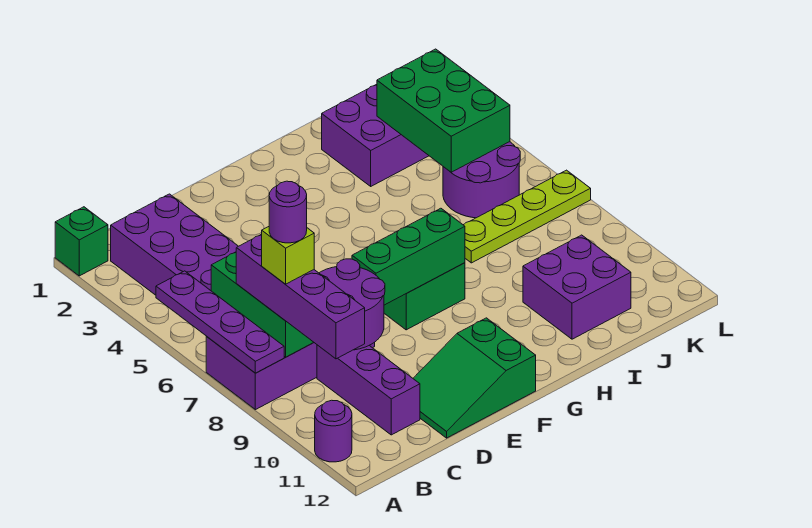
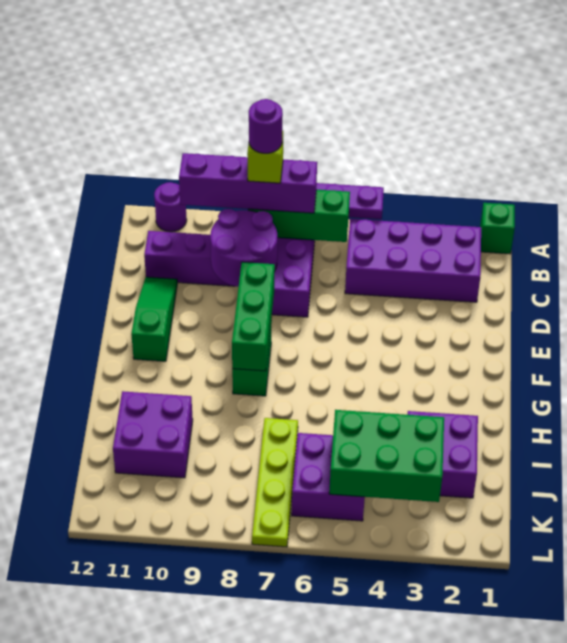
green 2x3 slope [413,318,536,438] -> green 1x3 slope [131,277,177,361]
purple 2x2 round brick [443,142,520,218] -> purple 2x2 brick [292,433,365,521]

